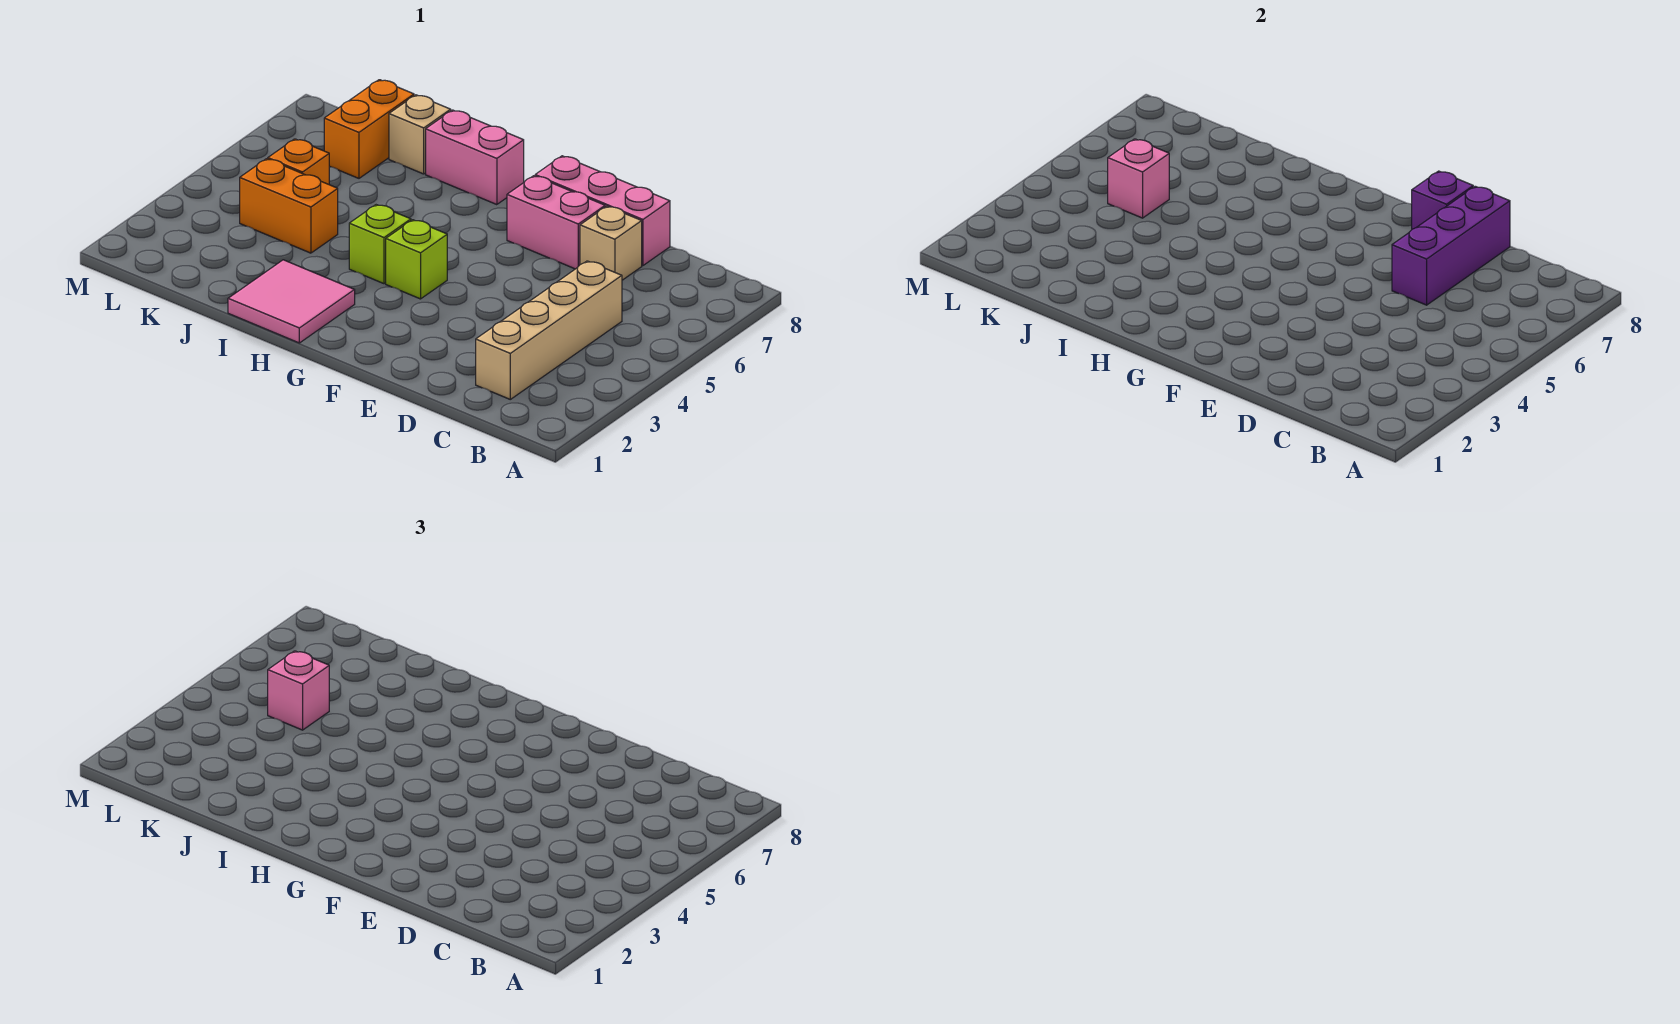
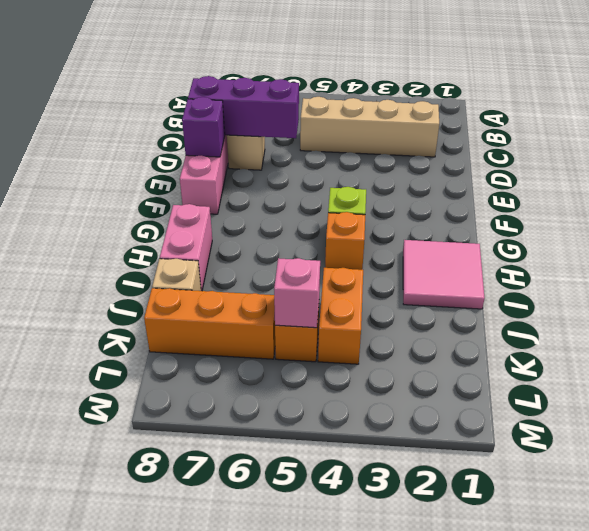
pink 1x2 brick [507,176,605,269] -> none
lime 1x1 brick [349,205,411,284] -> orange 1x1 brick [325,212,365,270]
pink 1x1 brick [268,651,329,730] -> none
orange 1x2 brick [324,80,414,178] -> orange 1x3 brick [144,288,275,359]

